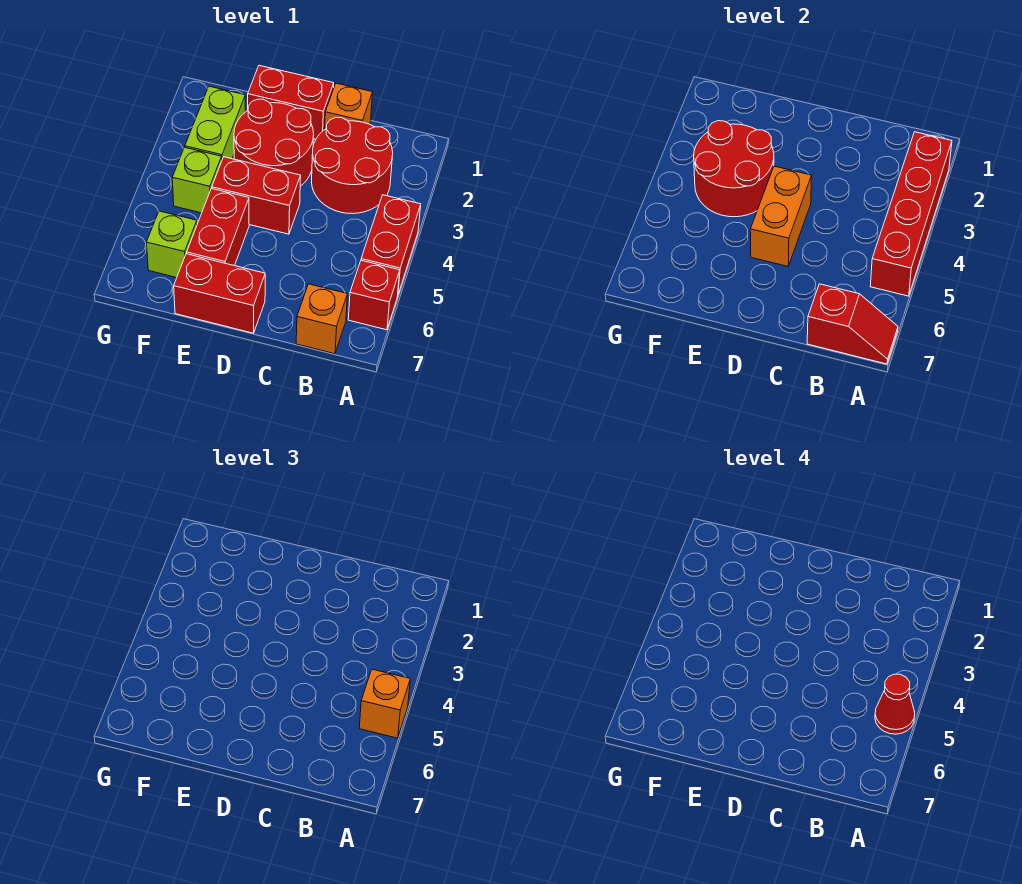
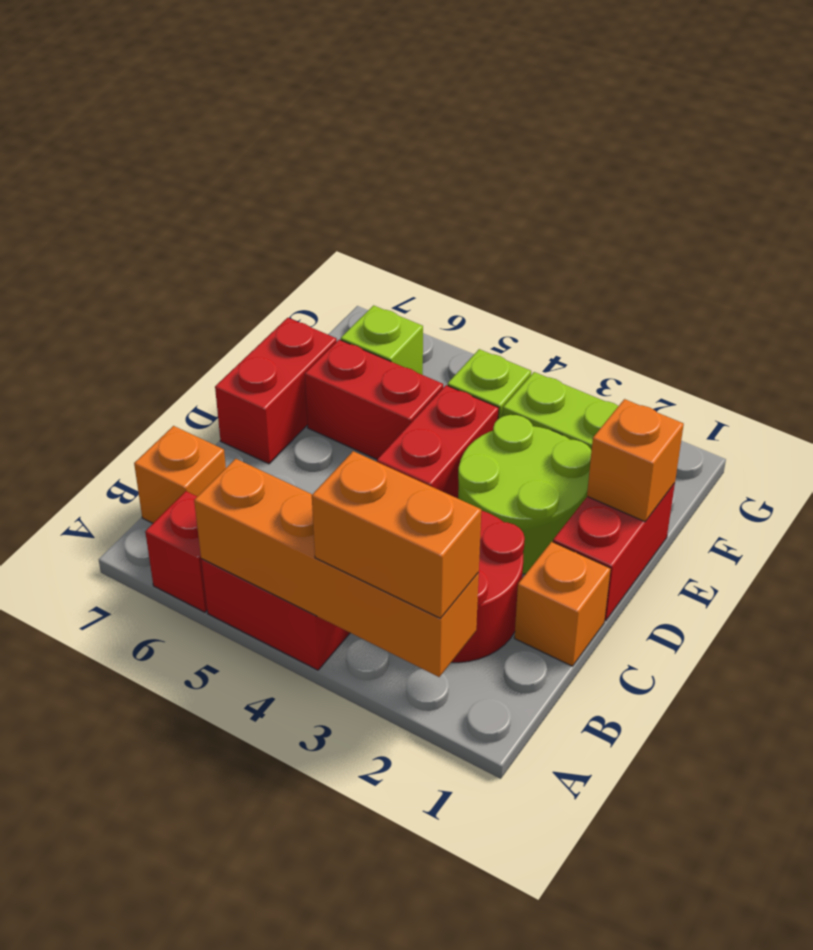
red 1x4 brick [870,132,952,296] -> orange 1x4 brick [194,459,479,677]
orange 1x1 brick [359,669,410,738] -> orange 1x1 brick moved to [587,399,684,522]
red 1x1 cone [875,674,915,734] -> none
red 1x2 slope [807,284,898,364] -> none
red 2x2 round brick [234,99,314,186] -> lime 2x2 round brick [458,415,591,574]
orange 1x2 brick [750,166,812,266] -> orange 1x2 brick moved to [312,451,481,618]
red 2x2 round brick [694,121,774,217] -> none

